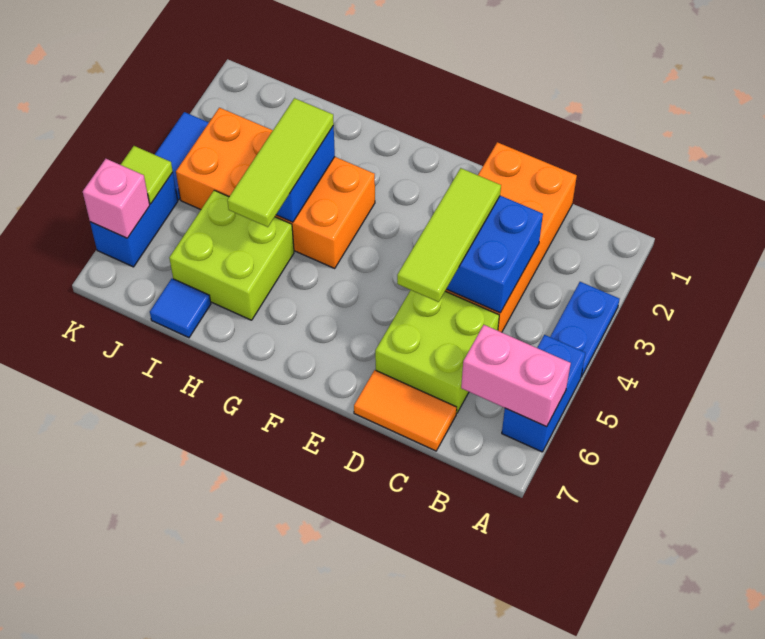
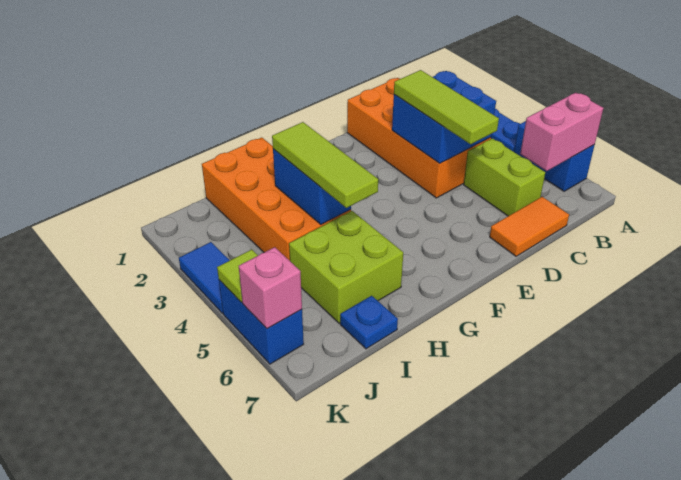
lime 2x2 brick [375,290,499,413] -> lime 1x2 brick [464,138,545,216]
orange 2x4 brick [176,108,375,268] -> orange 2x4 brick turned to [202,138,351,261]
blue 1x1 tile [150,279,211,338] -> blue 1x1 plate [340,296,398,349]

